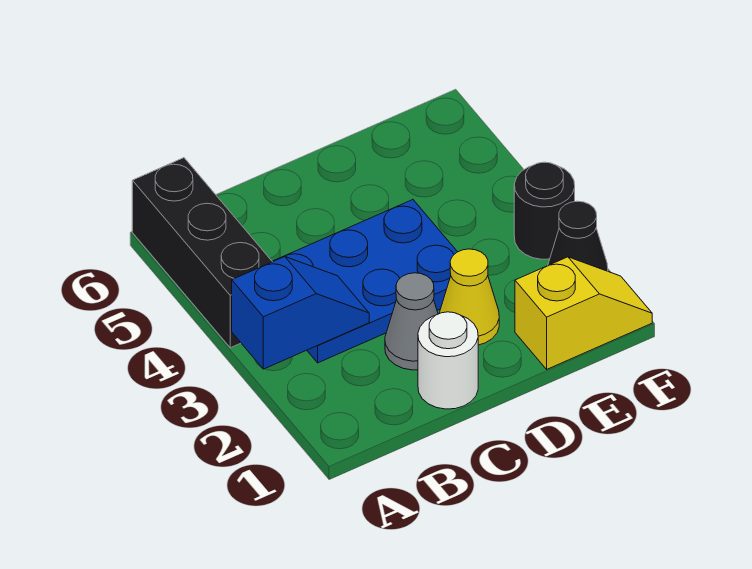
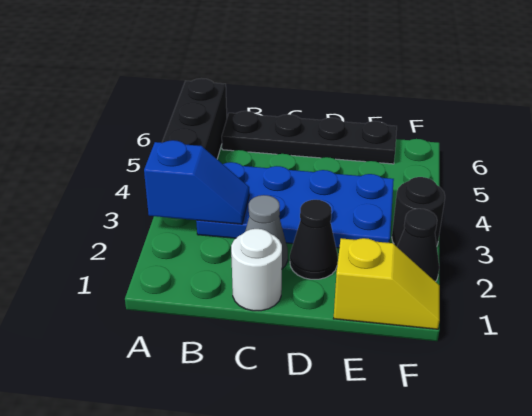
blue 2x3 plate [272,200,457,363] -> blue 2x4 plate [196,162,394,248]
none -> black 1x4 plate [222,111,397,164]
yellow 1x1 cone [439,249,499,345] -> black 1x1 cone [290,200,338,279]

